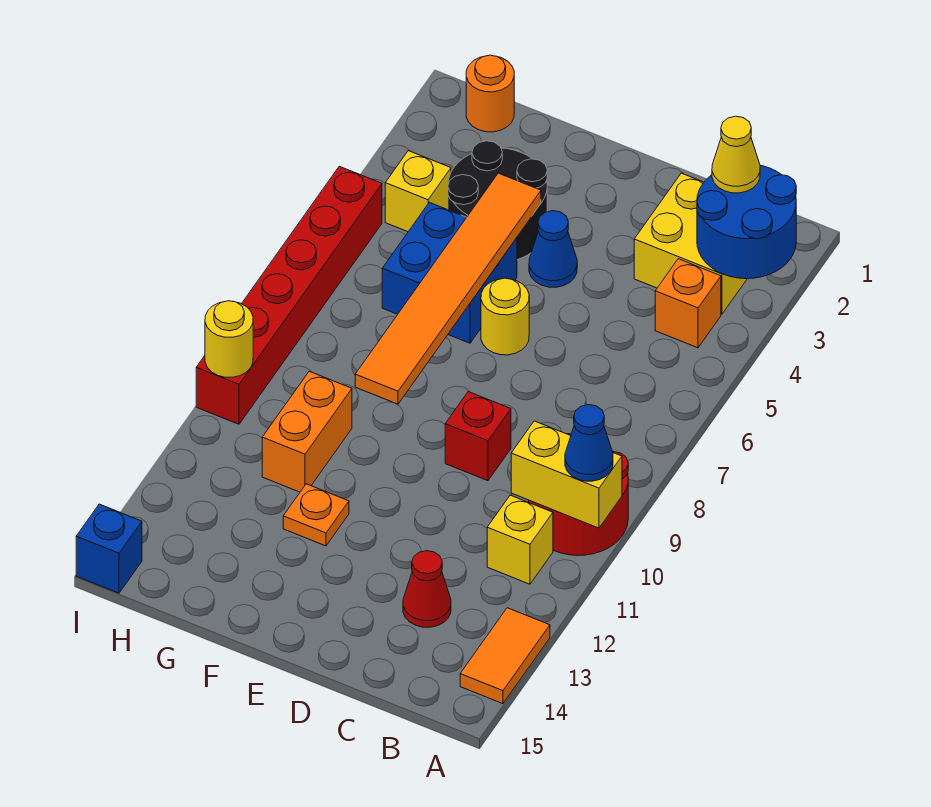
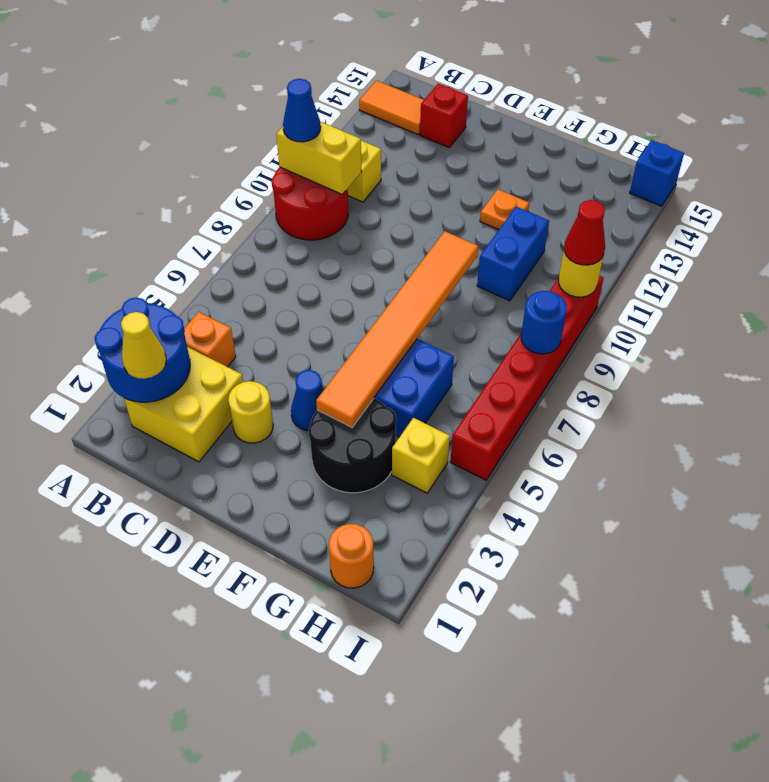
orange 1x2 tile [460,608,550,704] -> orange 1x2 tile turned to [359,80,424,135]
red 1x1 cone [403,551,451,627] -> red 1x1 cone moved to [564,200,605,265]
red 1x1 brick [445,392,511,481] -> red 1x1 brick moved to [420,84,468,147]
yellow 1x1 round brick [481,278,529,355] -> yellow 1x1 round brick moved to [228,381,273,443]
orange 1x2 brick [262,371,352,492] -> blue 1x2 brick [477,206,549,301]
none -> blue 1x1 round brick [521,291,567,354]

